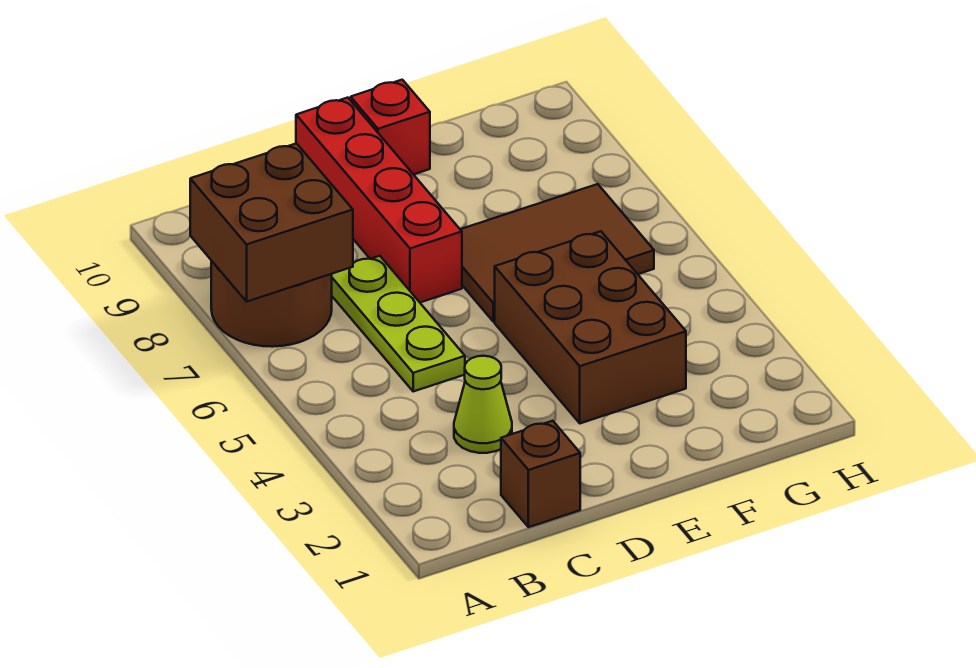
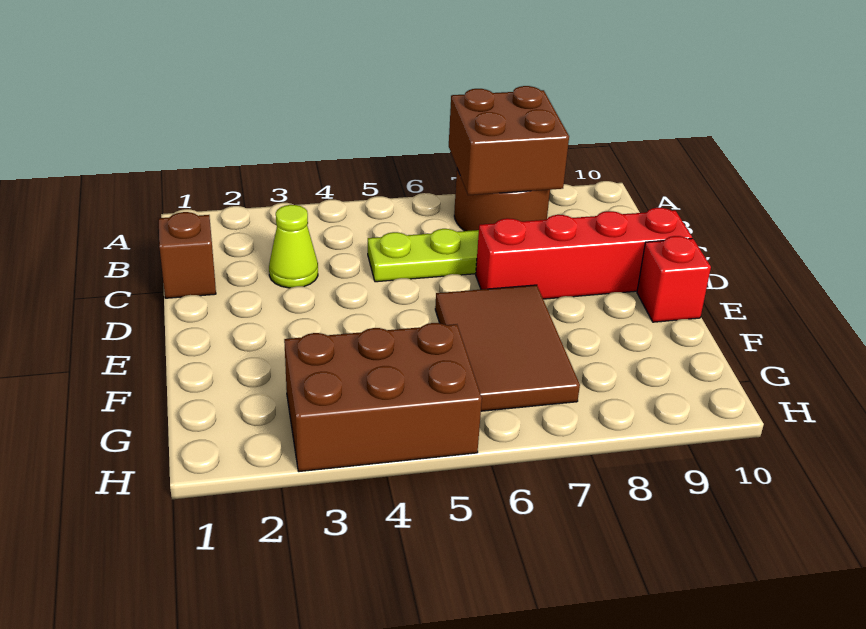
brown 2x3 brick [495,231,686,423] -> brown 2x3 brick moved to [284,323,482,472]

